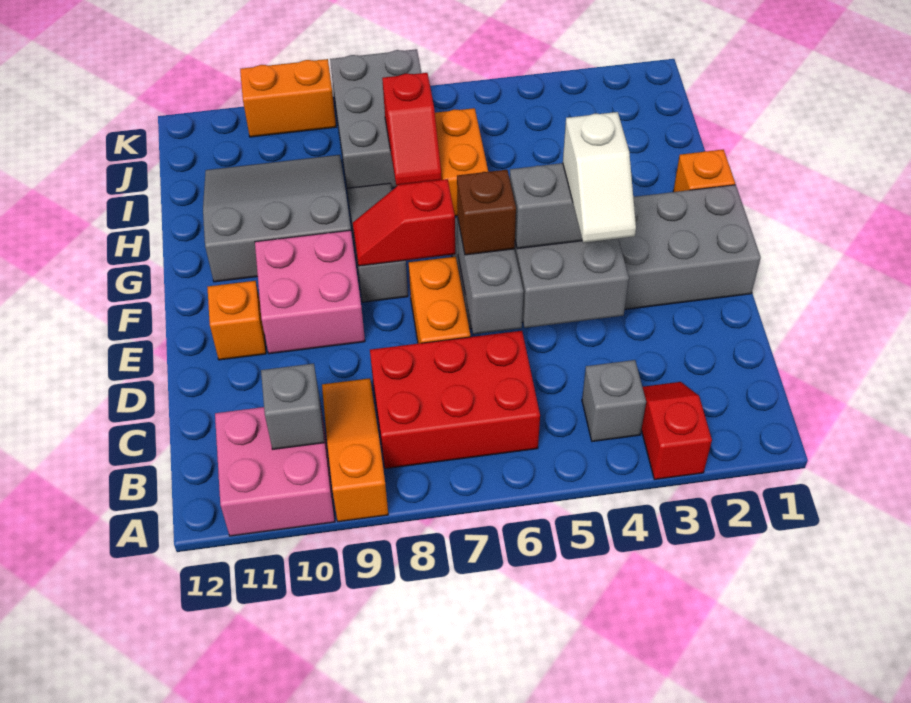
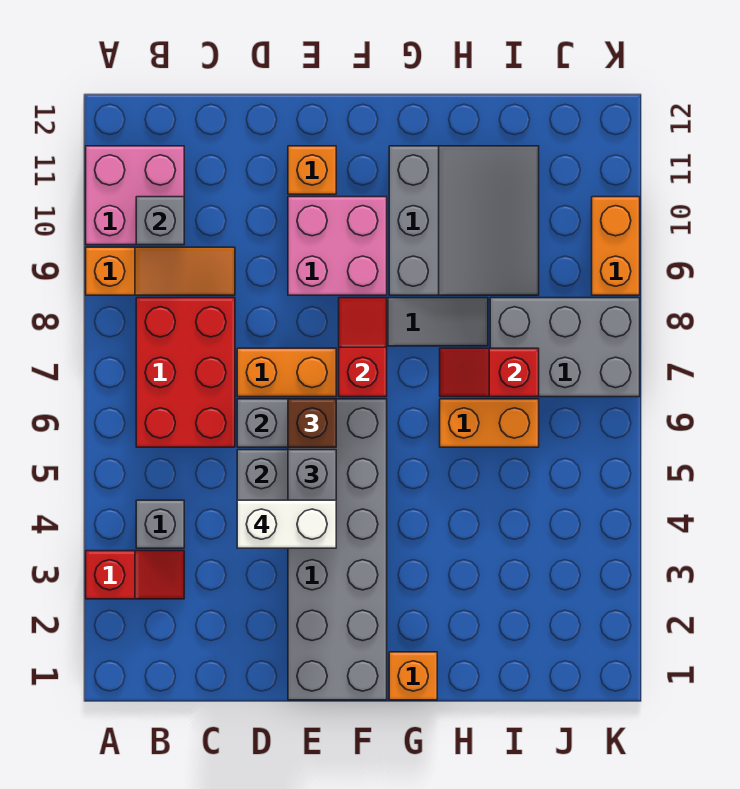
white 1x2 slope [563,112,636,243] -> white 1x2 brick [237,500,336,548]

